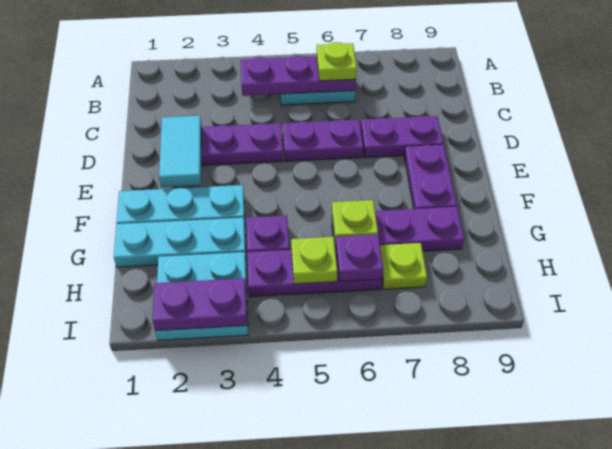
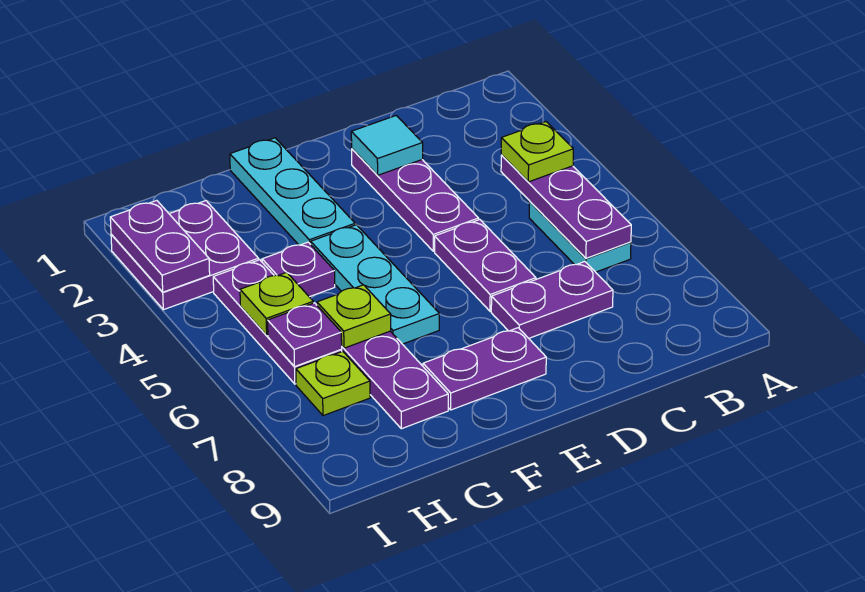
lime 1x1 plate [317,42,357,81] -> lime 1x1 plate moved to [501,122,573,182]
cyan 1x2 tile [159,116,202,187] -> cyan 1x1 tile [351,116,423,175]
purple 1x2 plate [361,116,443,157] -> purple 1x2 plate turned to [491,262,613,338]
cyan 1x3 plate [114,218,246,267] -> cyan 1x3 plate moved to [311,225,439,344]
cyan 2x2 plate [155,252,248,340] -> purple 2x2 plate [111,201,259,310]

